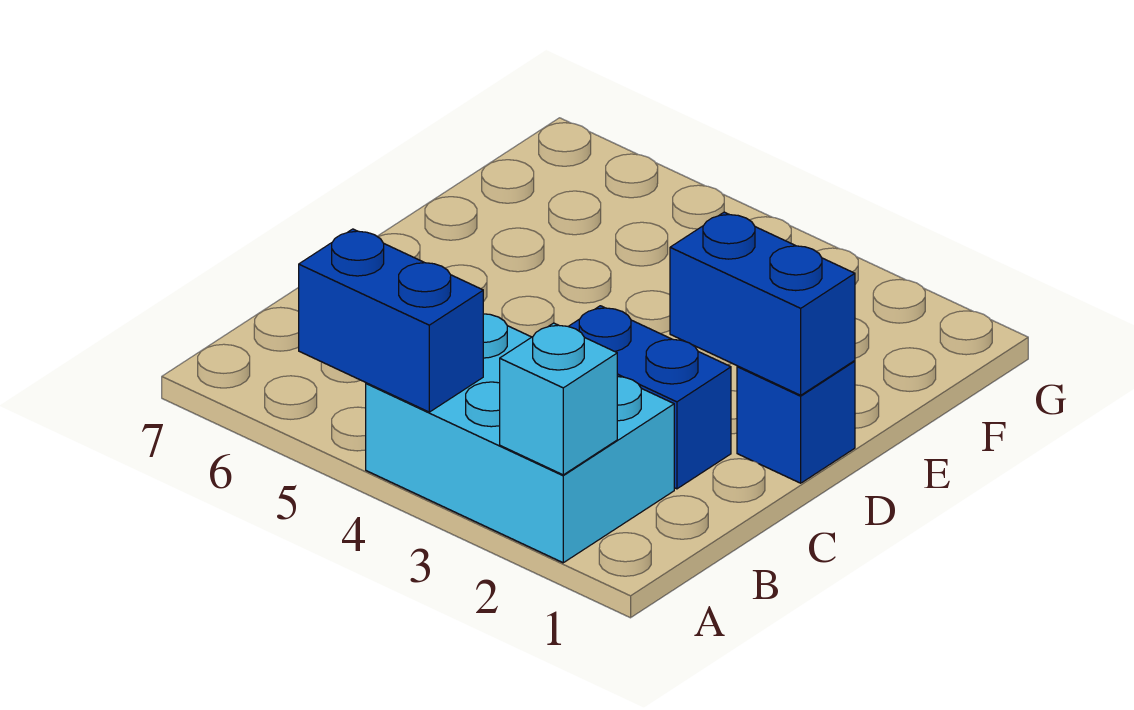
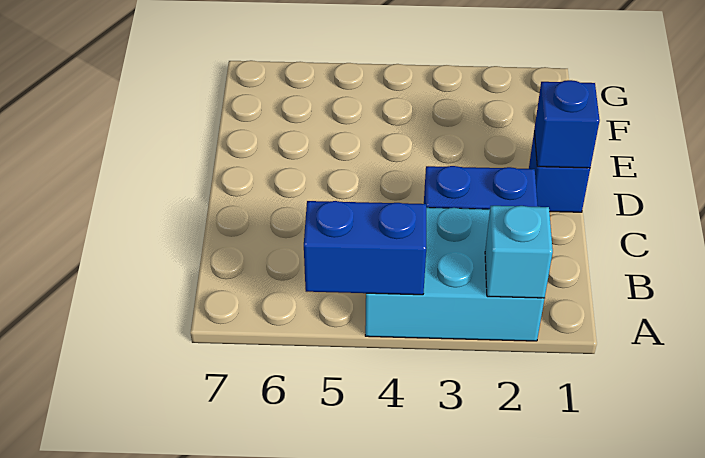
blue 1x2 brick [670,212,855,395] -> blue 1x1 brick [534,80,600,168]

